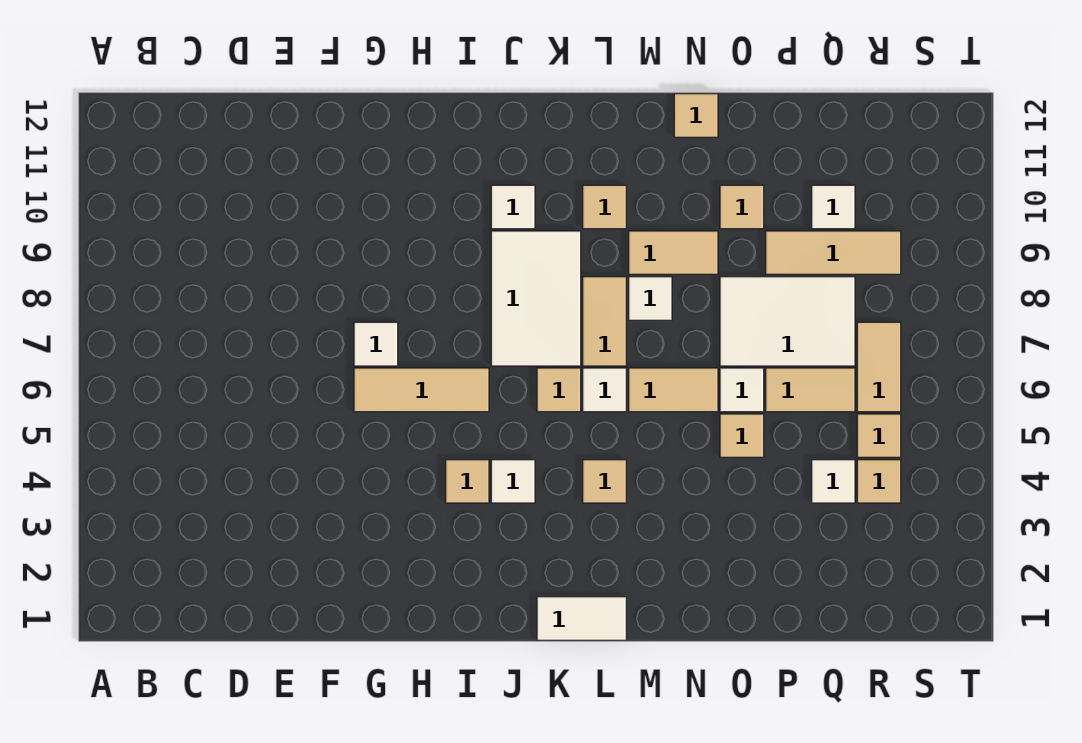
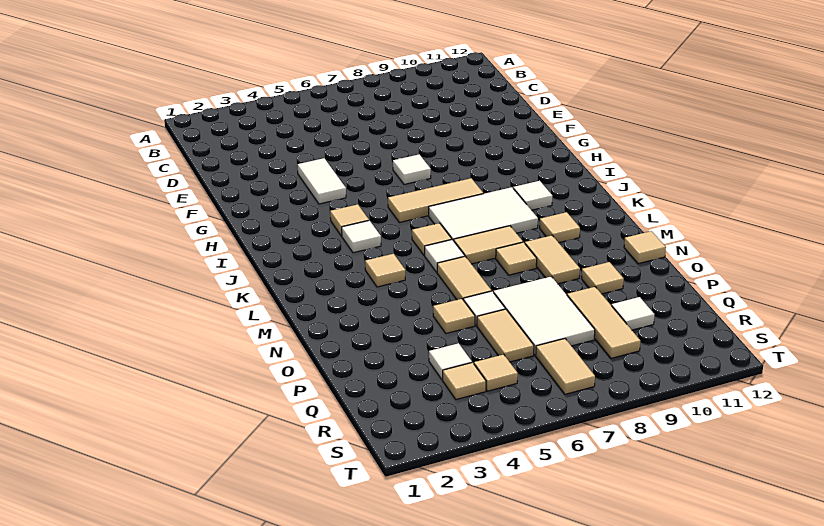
tan 1x3 tile [354,368,489,412] -> tan 1x3 tile turned to [388,178,483,223]
white 1x2 tile [537,597,626,640] -> white 1x2 tile moved to [298,158,346,204]
white 1x1 tile [629,277,672,320] -> tan 1x1 tile [496,242,537,275]
tan 1x2 tile [857,322,901,412] -> tan 1x2 tile turned to [536,339,595,394]

